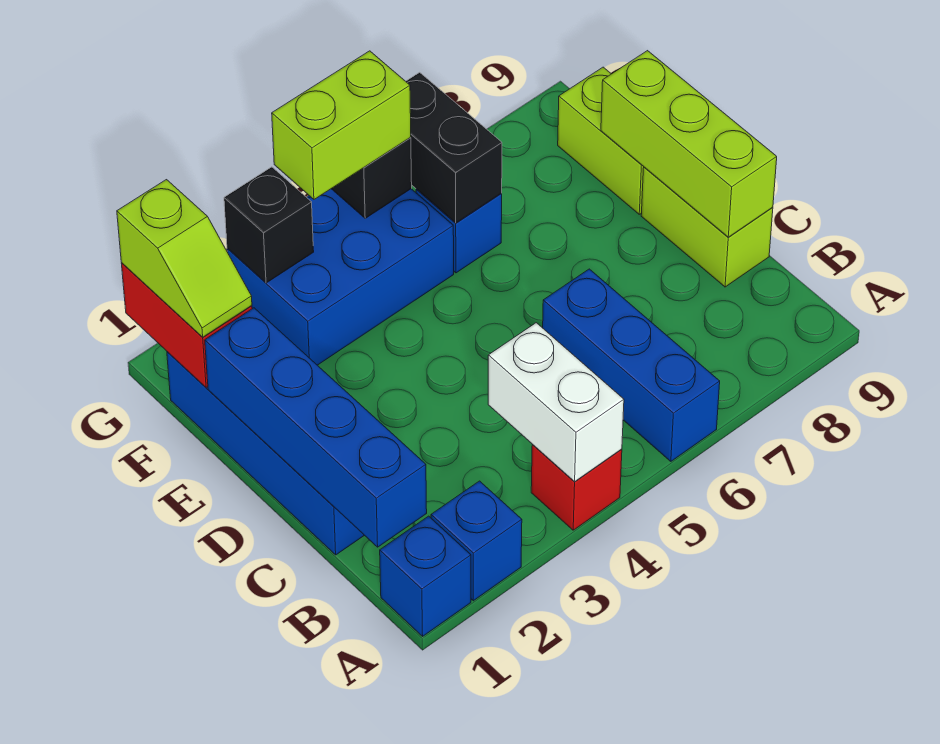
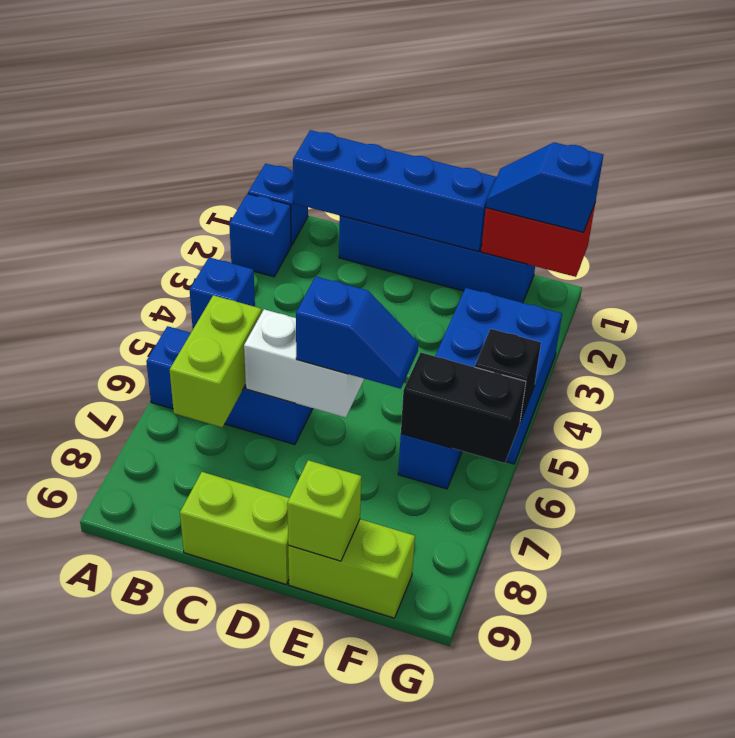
red 1x1 brick [531,445,622,530] -> blue 1x1 brick [190,257,255,329]
white 1x2 brick [488,323,624,482] -> white 1x2 brick moved to [244,309,364,418]
lime 1x3 brick [601,51,777,237] -> lime 1x1 brick [287,460,361,561]
none -> blue 1x2 slope [296,276,418,389]
lime 1x2 slope [117,180,252,337] -> blue 1x2 slope [486,142,603,232]
black 1x1 brick [224,167,314,283] -> none
lime 1x2 brick [272,51,411,199] -> lime 1x2 brick moved to [170,295,262,427]

